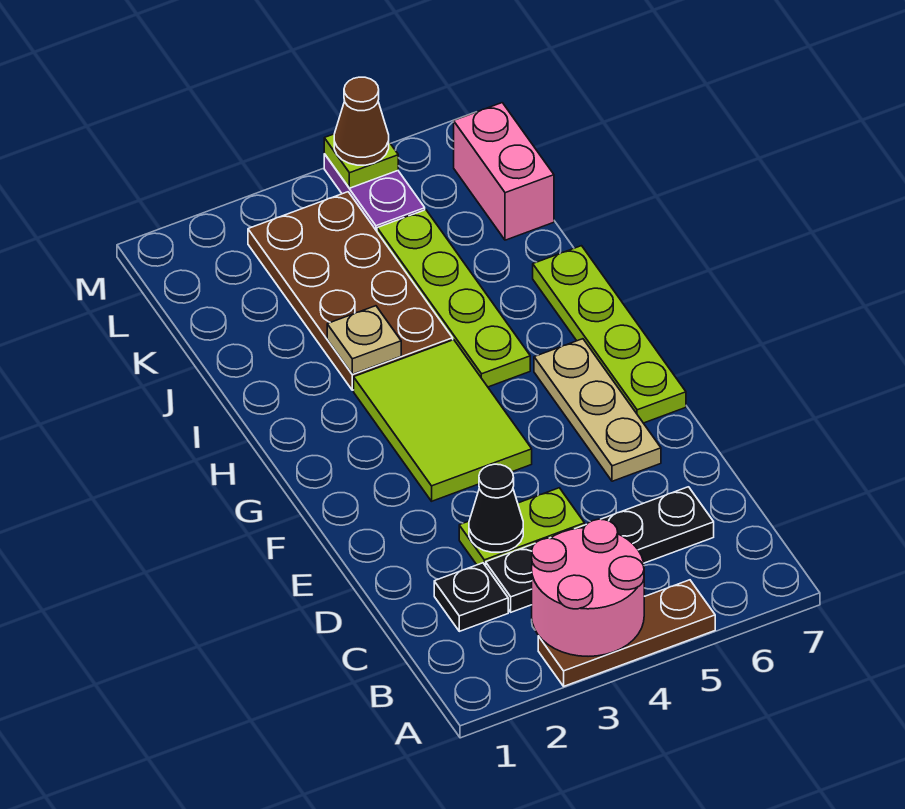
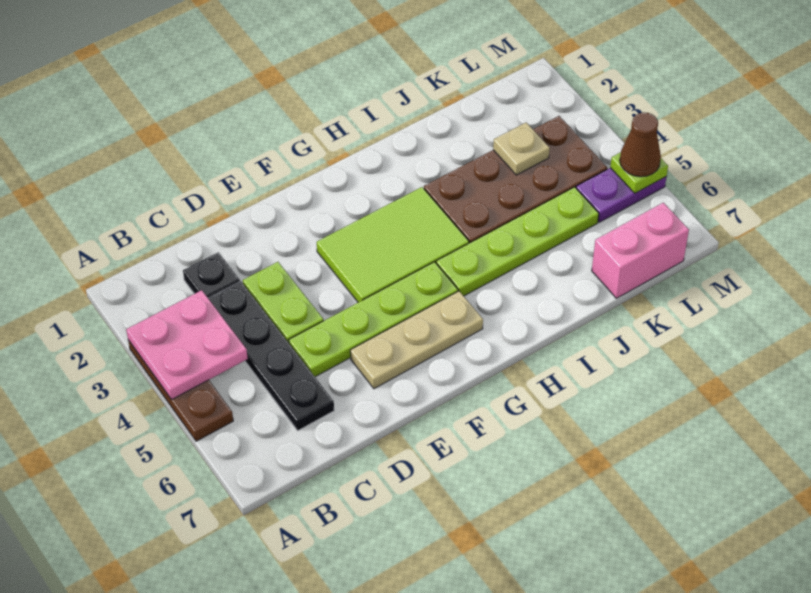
pink 2x2 round brick [532,519,644,656] -> pink 2x2 plate [126,290,248,399]
black 1x1 cone [469,464,523,552] -> none
lime 1x4 plate [533,246,686,423] -> lime 1x4 plate moved to [289,262,458,377]
tan 1x1 plate [327,306,401,374] -> tan 1x1 plate moved to [493,123,550,175]

